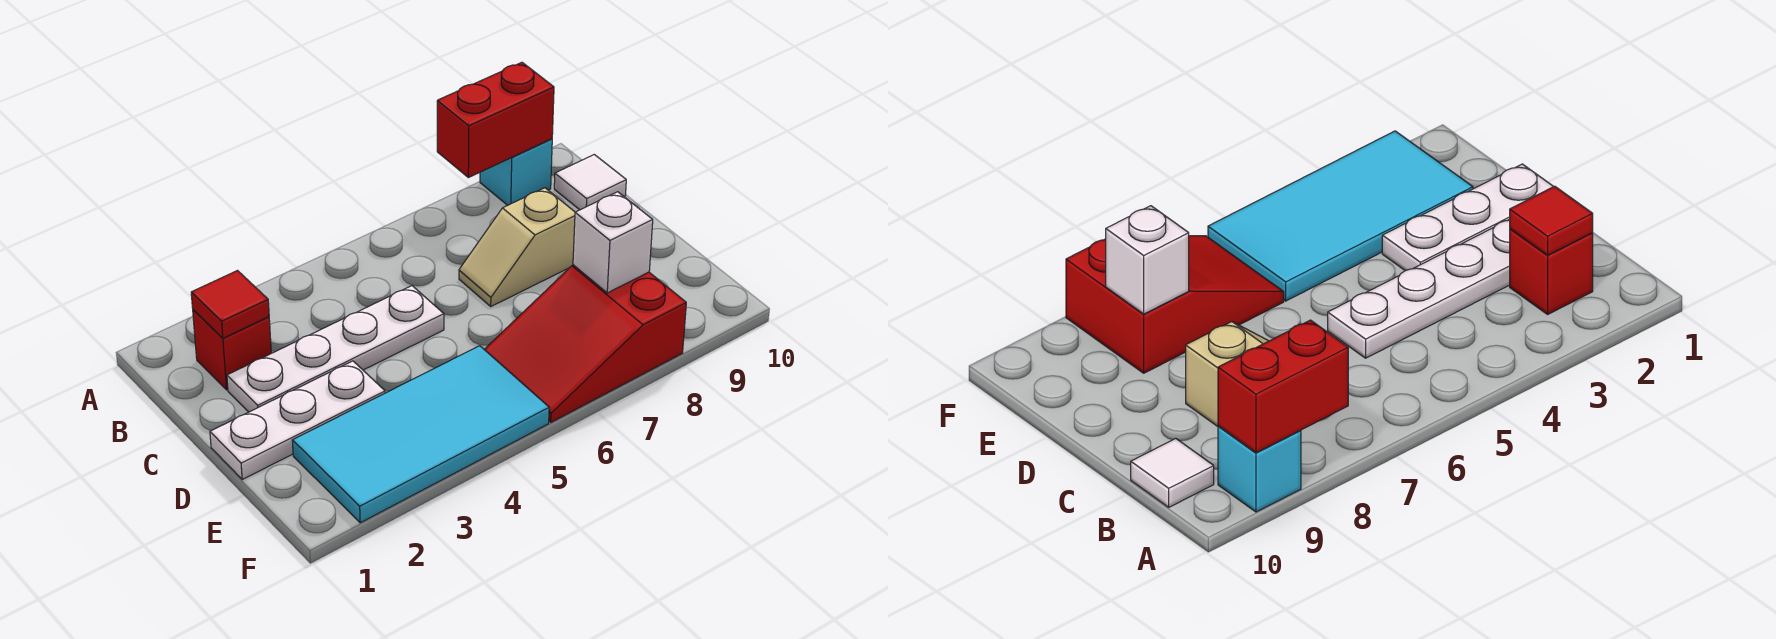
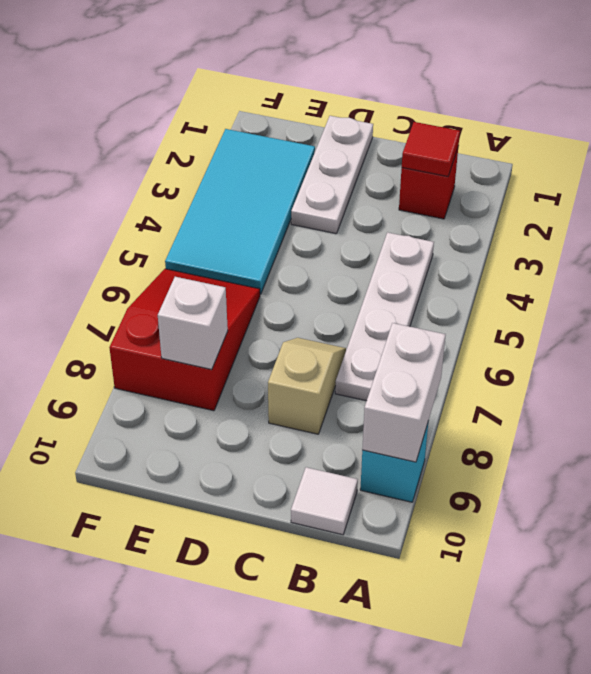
red 1x2 brick [437,62,554,178] -> white 1x2 brick [362,323,446,462]
white 1x4 plate [227,286,444,412] -> white 1x4 plate moved to [335,232,434,401]

